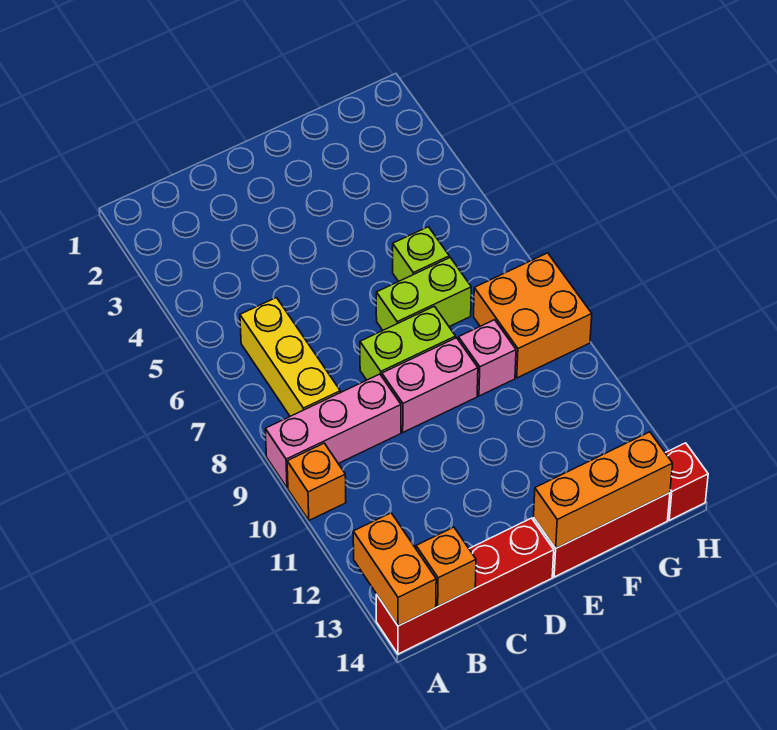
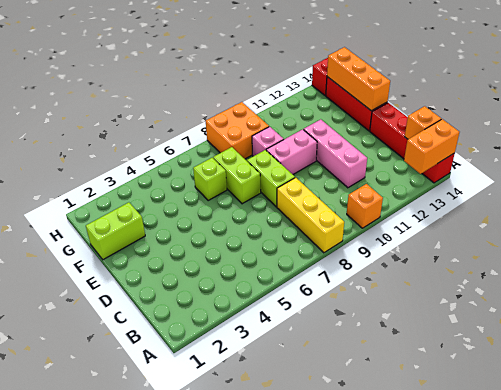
pink 1x3 brick [265,374,401,488] -> pink 1x3 brick moved to [303,119,367,188]
yellow 1x3 brick [240,298,340,416] -> yellow 1x3 brick turned to [277,178,344,253]
pink 1x2 brick [382,338,478,432] -> pink 1x2 brick turned to [266,129,317,174]
none -> lime 1x2 brick [86,202,145,260]

